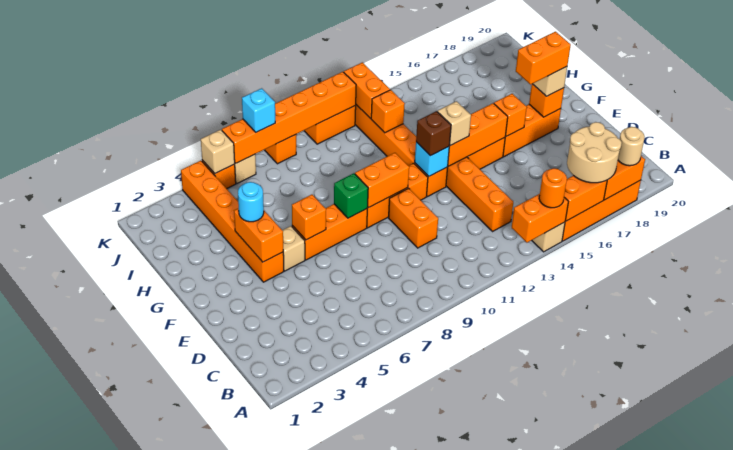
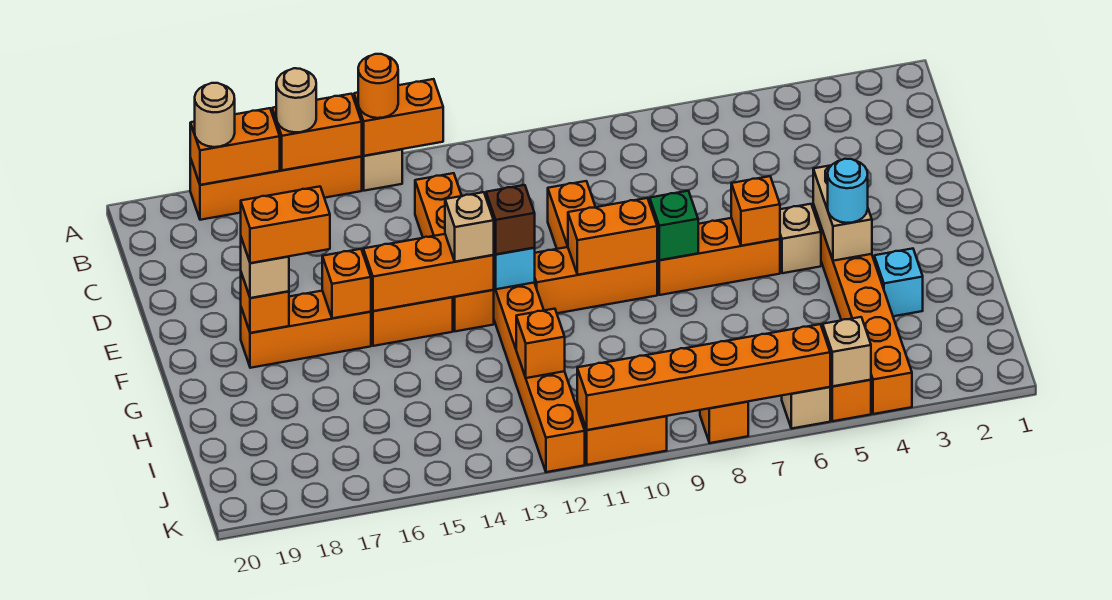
tan 2x2 round brick [567,122,622,183] -> tan 1x1 round brick [276,68,316,132]
orange 1x2 brick [234,208,283,262] -> tan 1x2 brick [813,166,872,261]
orange 1x2 brick [344,62,390,119] -> none
cyan 1x1 brick [242,88,275,132] -> cyan 1x1 brick moved to [874,249,923,316]

